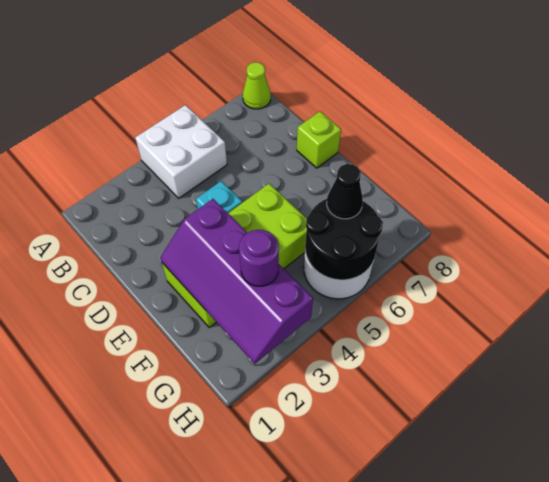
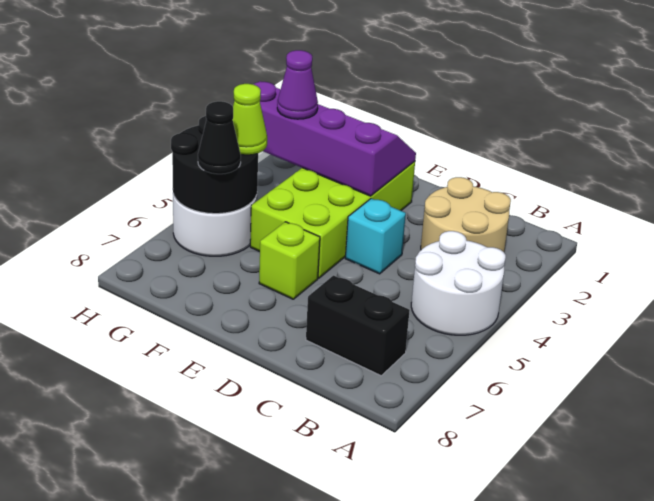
white 2x2 brick [135,105,227,198] -> white 2x2 round brick [411,231,506,335]
lime 1x1 cone [243,62,271,109] -> lime 1x1 cone moved to [233,84,267,155]
none -> tan 2x2 round brick [421,177,511,252]
none -> black 1x2 brick [306,275,410,376]
lime 1x1 brick [297,111,341,168] -> lime 1x1 brick moved to [259,222,320,299]
purple 1x1 round brick [239,230,279,286] -> purple 1x1 cone [277,50,318,119]

